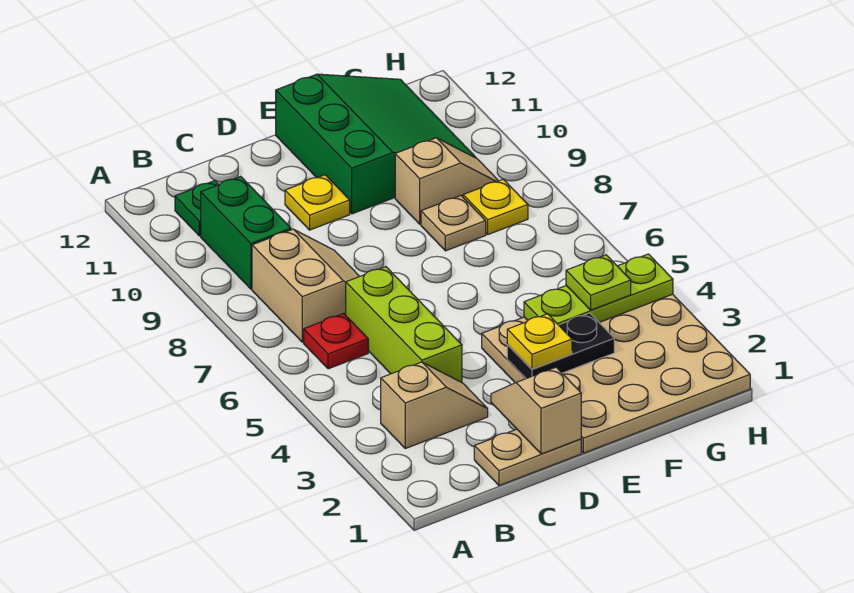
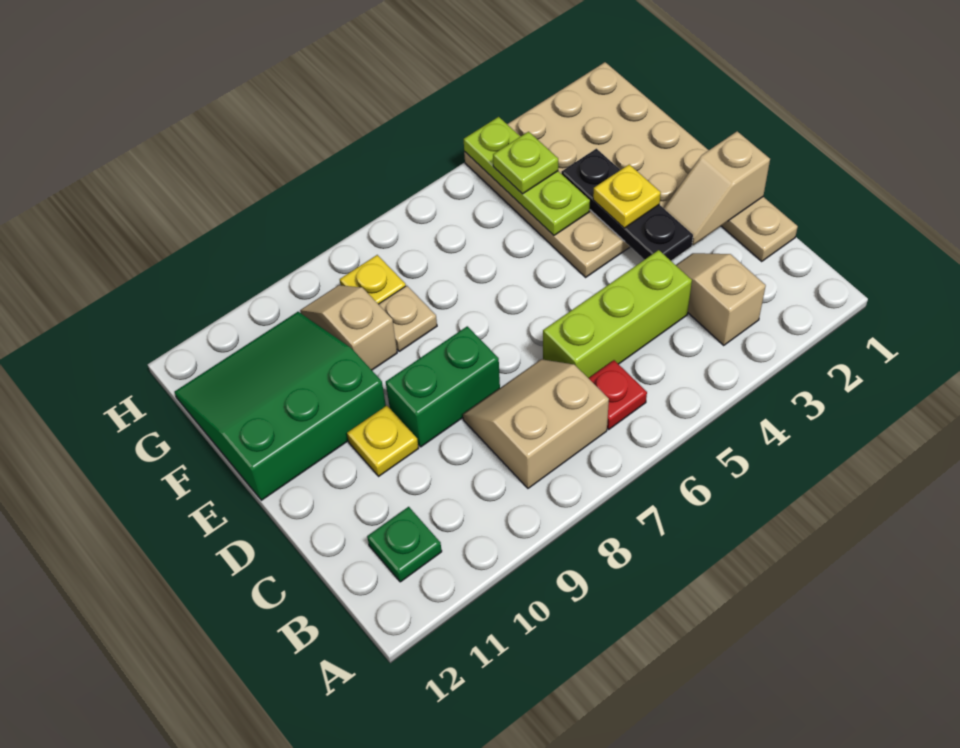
green 1x2 brick [201,176,291,289] -> green 1x2 brick moved to [386,326,500,447]
black 1x2 plate [507,313,614,379] -> black 1x3 plate [561,149,693,261]

